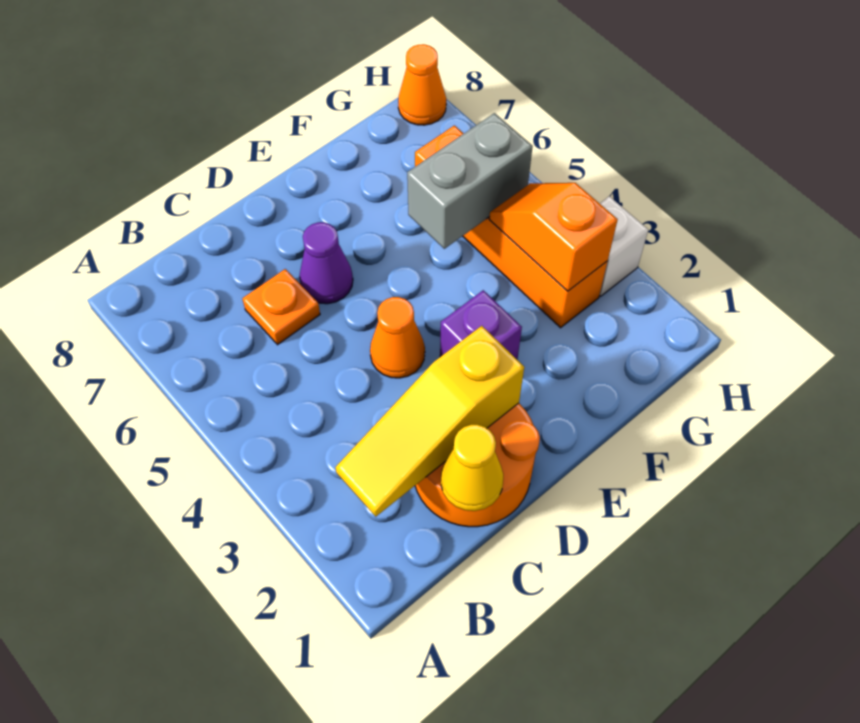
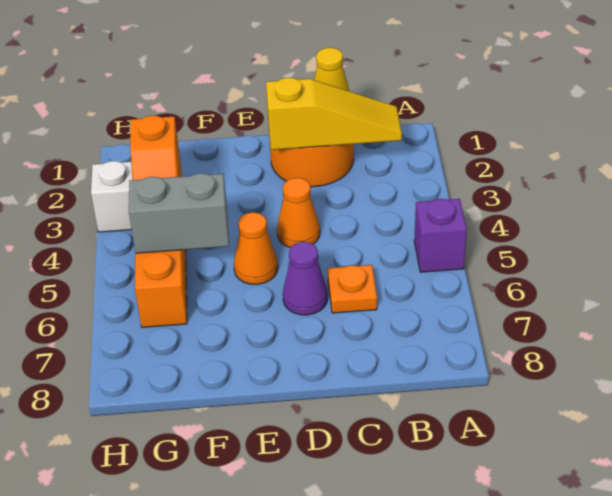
purple 1x1 brick [440,290,522,359] -> purple 1x1 brick moved to [414,199,467,272]
orange 1x1 cone [398,44,446,125] -> orange 1x1 cone moved to [234,212,278,284]

